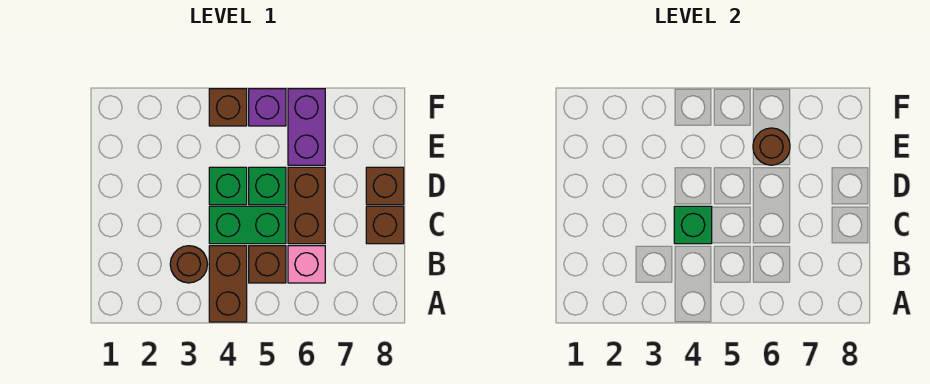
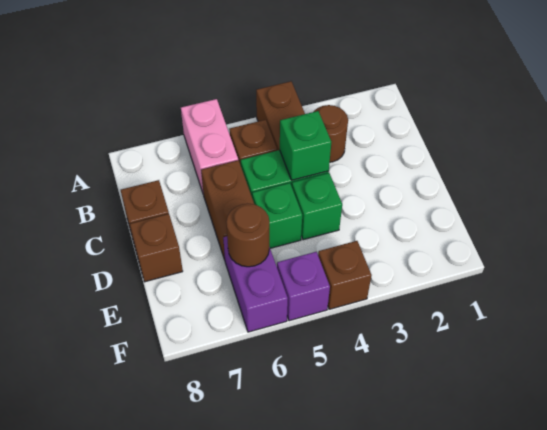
pink 1x1 brick [288,246,325,283] -> pink 1x2 brick [181,99,238,192]

